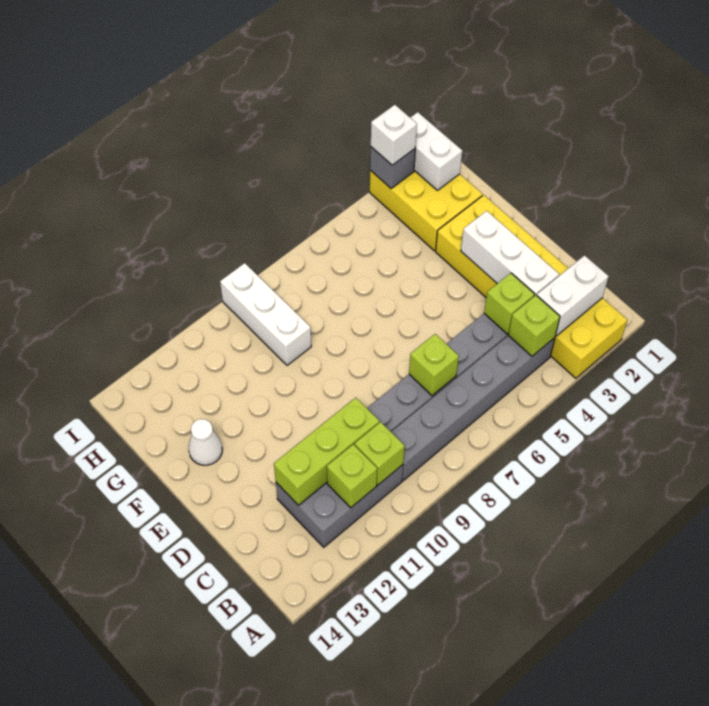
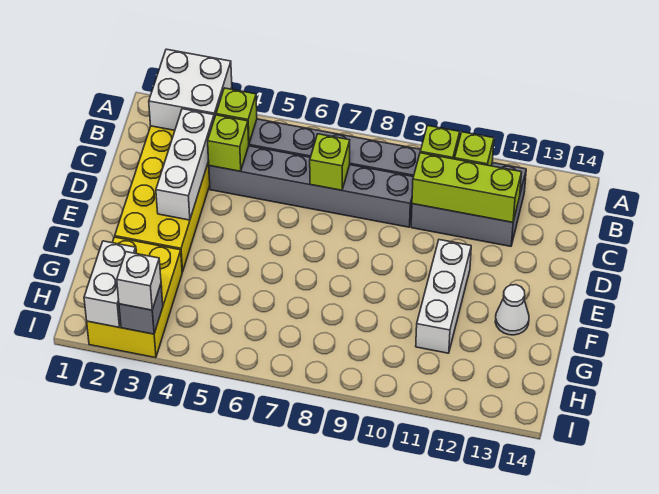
white 1x2 brick [537,255,609,336] -> white 2x2 brick [149,49,232,130]
white 1x3 brick [220,263,311,365] -> white 1x3 brick moved to [416,240,471,353]

